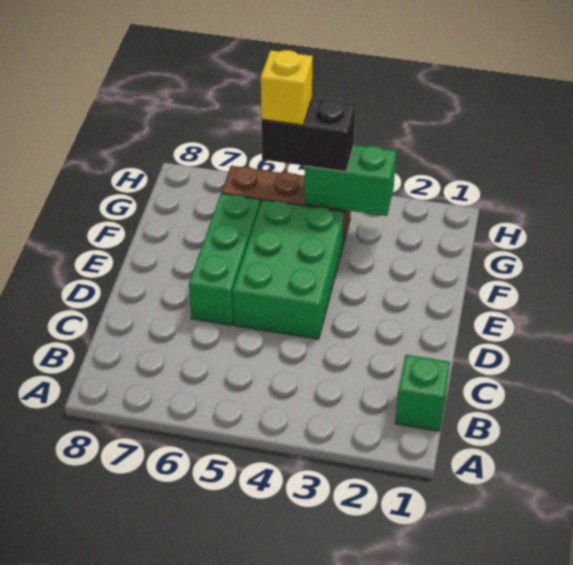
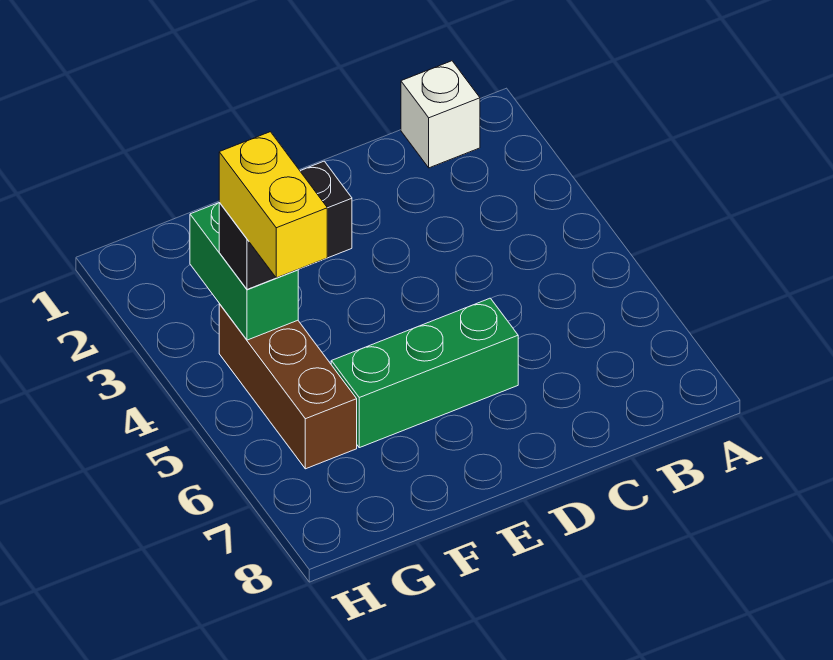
green 1x1 brick [395,355,450,431] -> white 1x1 brick [401,61,480,168]
green 2x3 brick [233,200,344,339] -> none
black 1x2 brick [261,99,355,172] -> black 1x2 brick turned to [219,161,352,289]
yellow 1x1 brick [261,50,313,125] -> yellow 1x2 brick [219,132,327,278]

